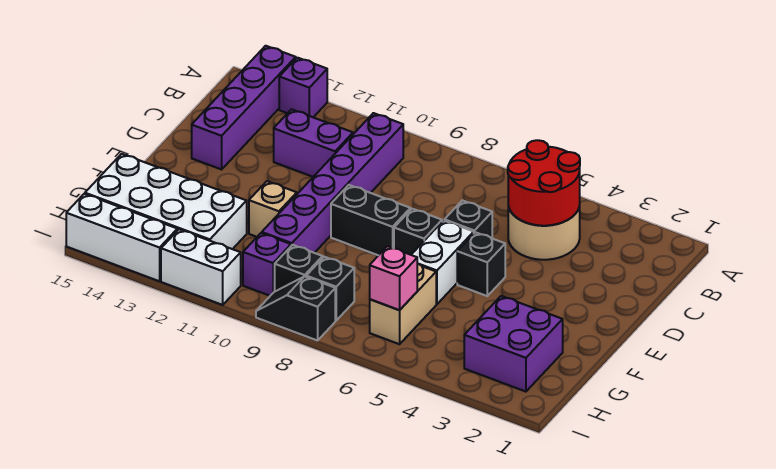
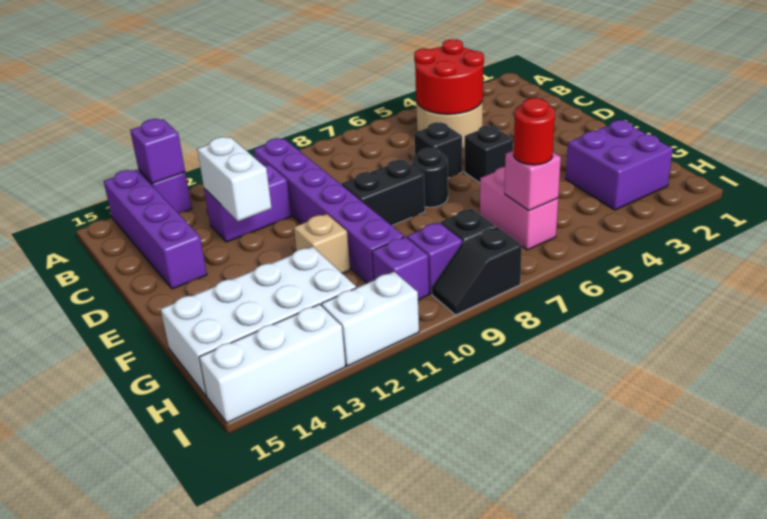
none -> purple 1x1 brick [130,119,185,183]
white 1x2 brick [412,220,474,304] -> white 1x2 brick moved to [197,137,272,221]
black 1x1 brick [394,209,442,255] -> black 1x1 round brick [412,148,448,207]
tan 1x2 brick [370,263,436,344] -> pink 1x2 brick [480,167,558,250]
none -> red 1x1 round brick [514,98,555,165]
black 1x1 brick [275,245,323,291] -> purple 1x1 brick [407,222,462,294]

